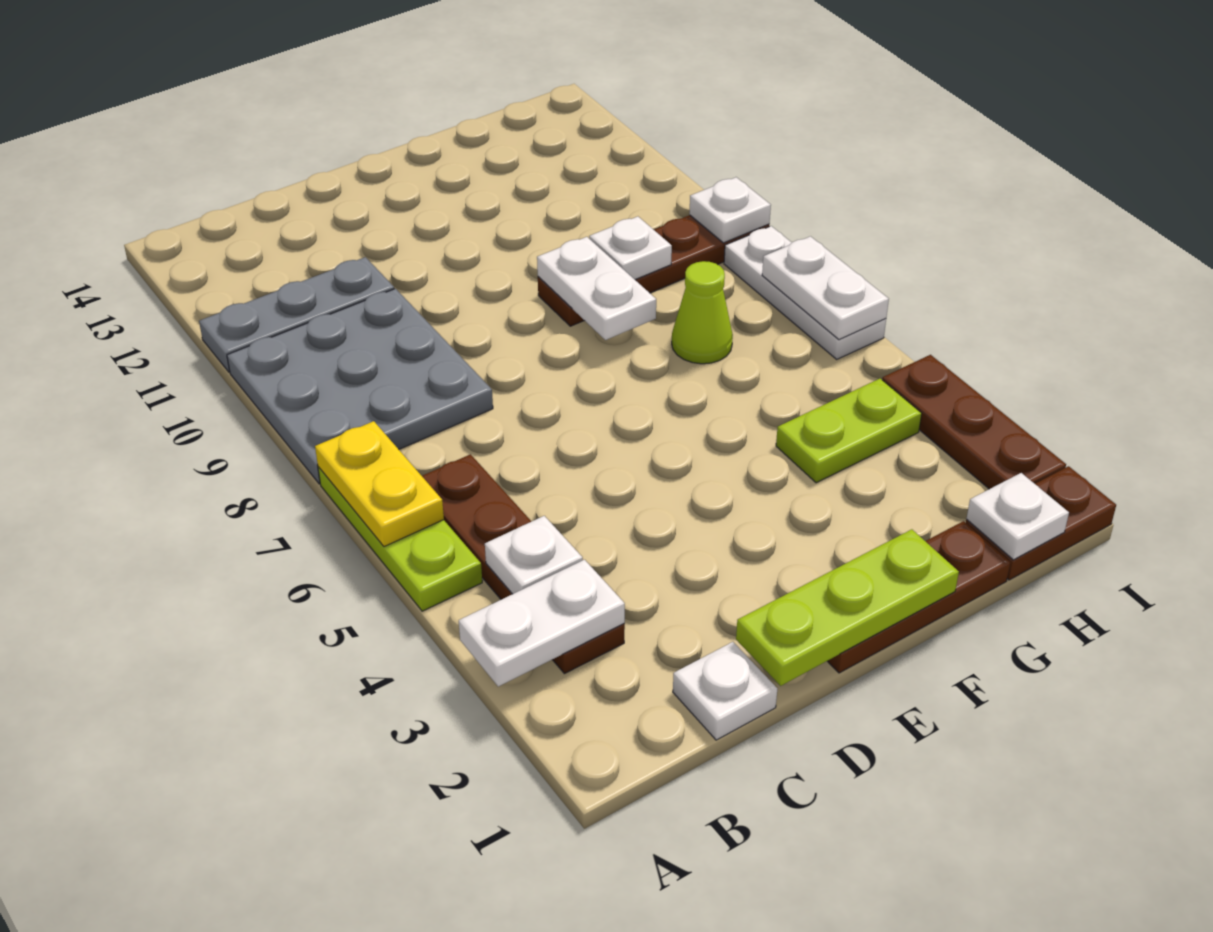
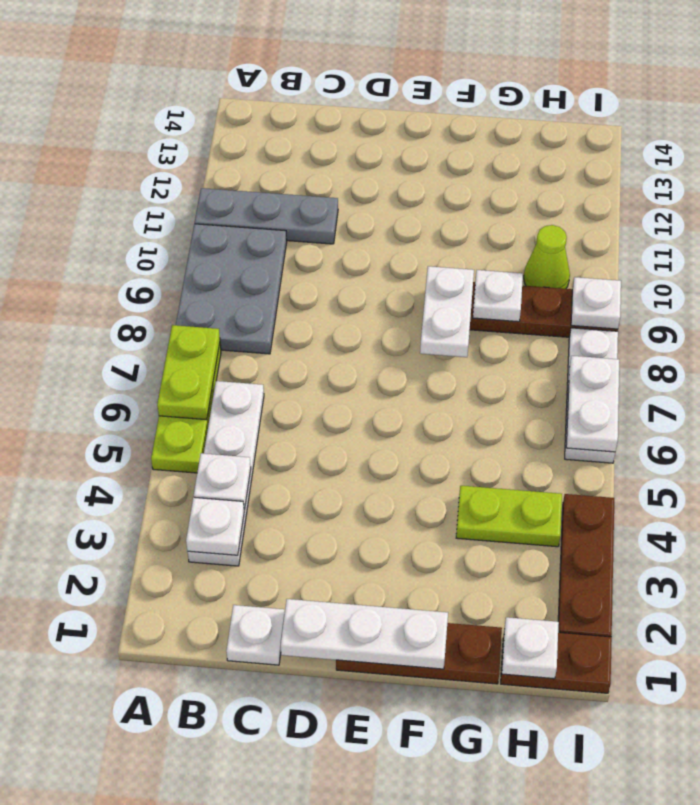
white 1x2 plate [459,560,625,687] -> white 1x1 plate [186,497,244,555]
yellow 1x2 plate [315,421,444,547] -> lime 1x2 plate [157,325,220,420]
grey 3x3 plate [227,289,493,484] -> grey 2x3 plate [176,224,287,354]
brown 1x4 plate [422,454,625,674] -> white 1x4 plate [188,381,264,566]
lime 1x3 plate [736,529,959,686] -> white 1x3 plate [281,599,448,669]
lime 1x1 cone [672,261,733,364] -> lime 1x1 cone moved to [524,225,570,289]

